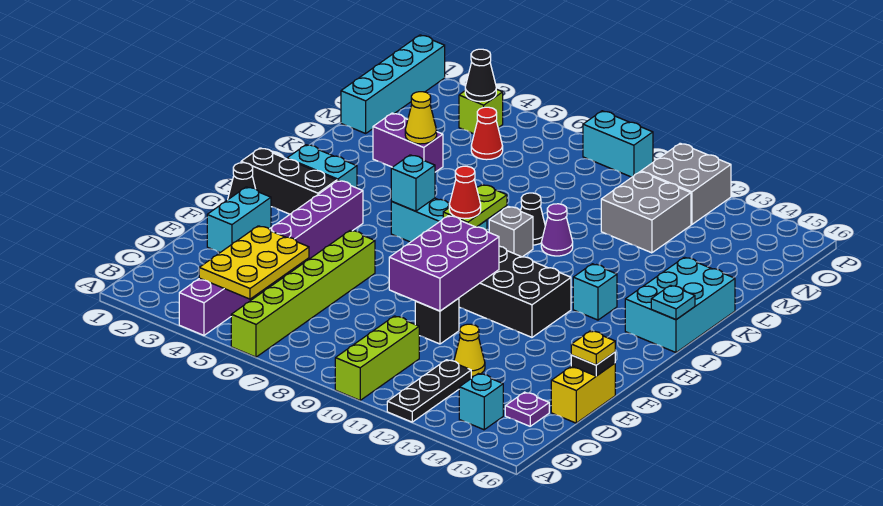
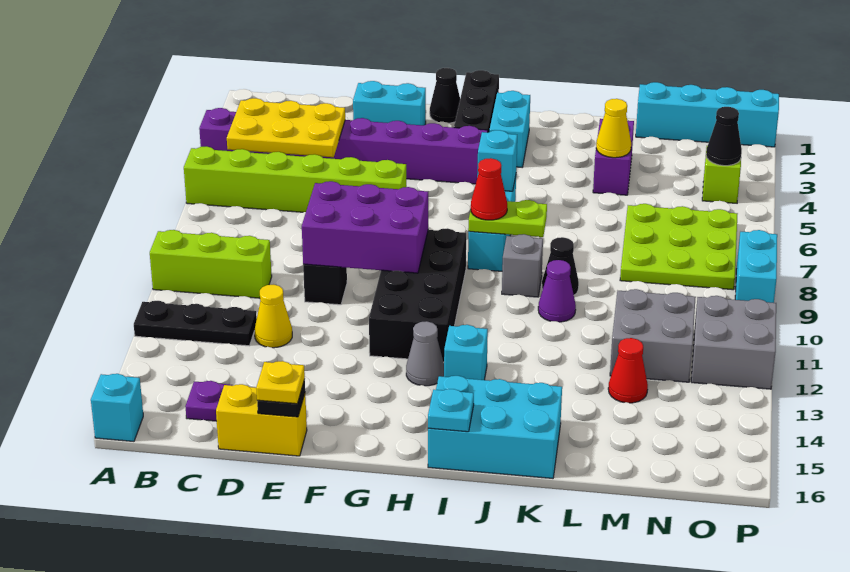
cyan 1x1 brick [459,374,503,430] -> cyan 1x1 brick moved to [91,374,143,441]
none -> grey 1x1 cone [406,321,444,386]
none -> lime 3x3 plate [620,204,737,290]
red 1x1 cone [471,107,503,160] -> red 1x1 cone moved to [608,338,648,403]

